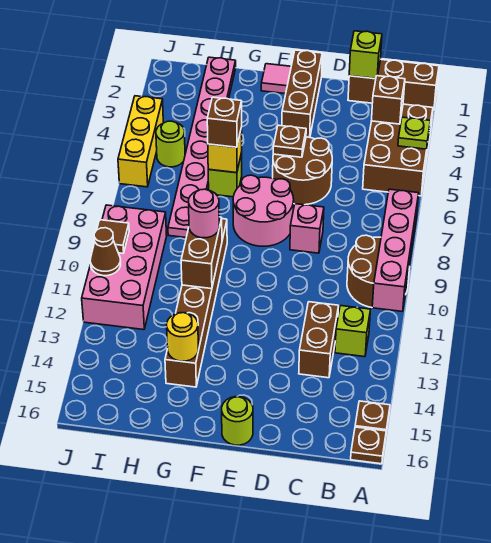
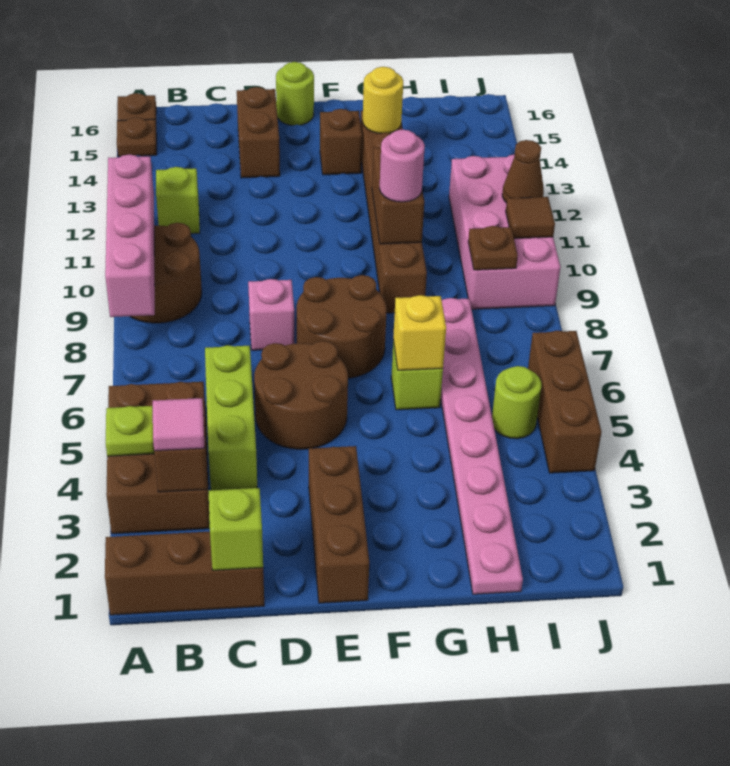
none -> lime 1x3 brick [205,345,257,490]
brown 1x2 brick [299,302,339,378] -> brown 1x2 brick moved to [237,87,280,178]
brown 1x1 plate [273,125,306,157] -> brown 1x1 plate moved to [468,226,518,270]
pink 2x2 round brick [233,175,294,246] -> brown 2x2 round brick [297,275,387,378]
pink 1x1 tile [261,64,291,94] -> pink 1x1 tile moved to [153,398,205,451]
brown 1x1 brick [207,97,242,147] -> brown 1x1 brick moved to [320,109,362,175]
yellow 1x3 brick [118,96,163,187] -> brown 1x3 brick [528,331,601,473]

